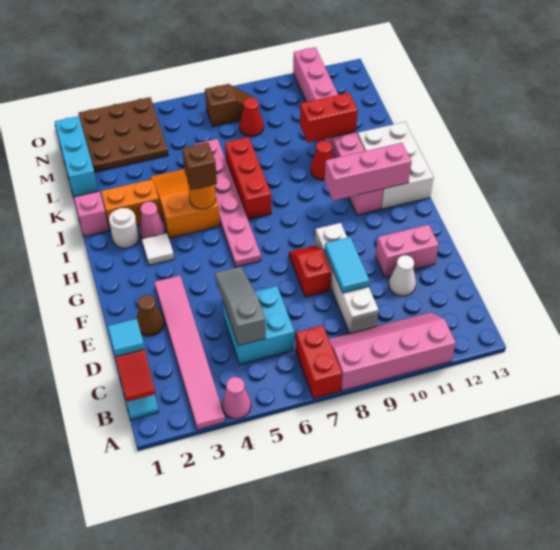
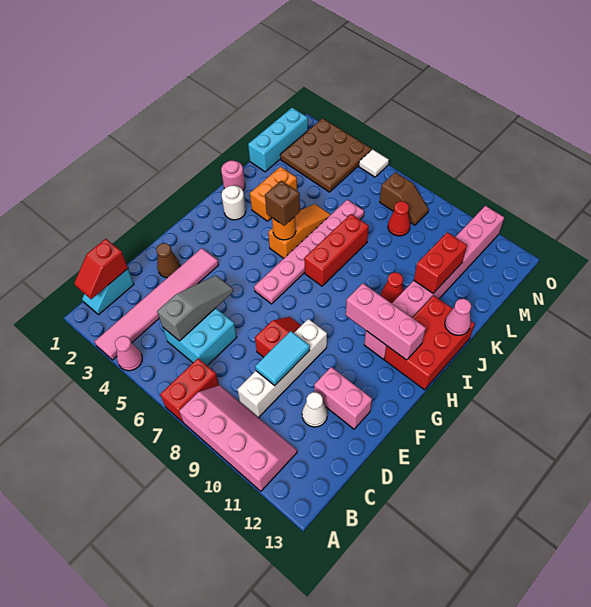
cyan 1x1 tile [108,319,145,357] -> none
white 1x1 tile [142,233,174,265] -> white 1x1 tile moved to [359,149,389,177]
white 2x3 brick [357,122,434,209] -> red 2x3 brick [384,296,475,390]
pink 1x1 cone [139,202,165,239] -> pink 1x1 cone moved to [445,299,471,335]
orange 2x3 slope [151,169,220,238] -> orange 1x3 slope [268,204,331,258]
pink 1x1 brick [74,192,109,237] -> pink 1x1 round brick [221,161,245,190]
orange 1x2 brick [101,179,161,230] -> orange 1x2 brick turned to [250,167,297,221]
red 1x2 brick [300,93,358,143] -> red 1x2 brick turned to [414,232,467,293]

